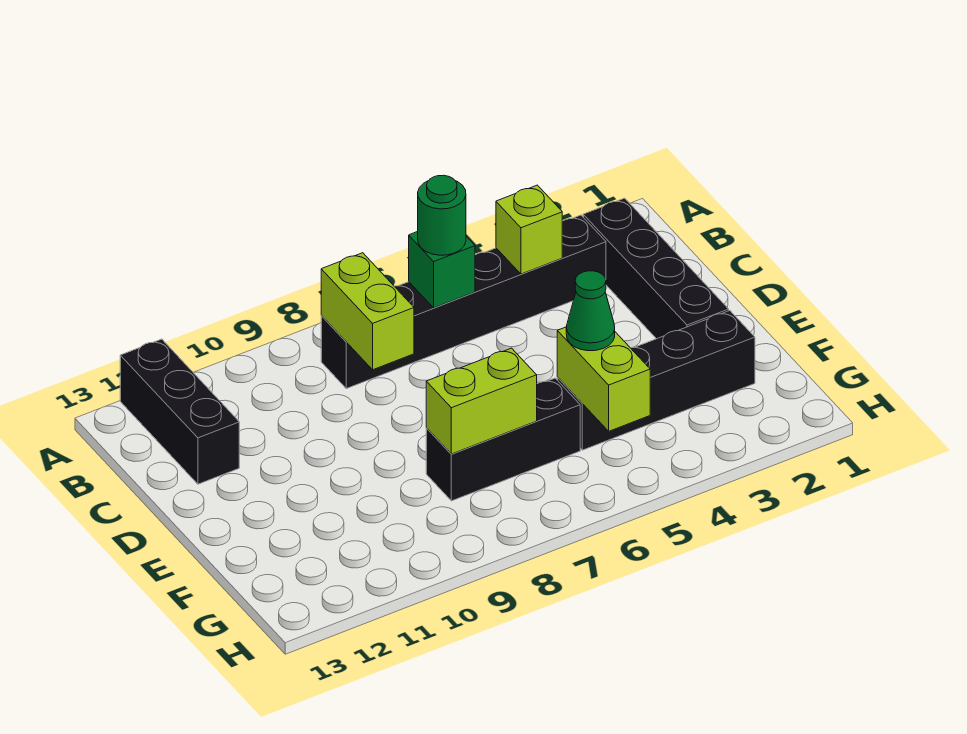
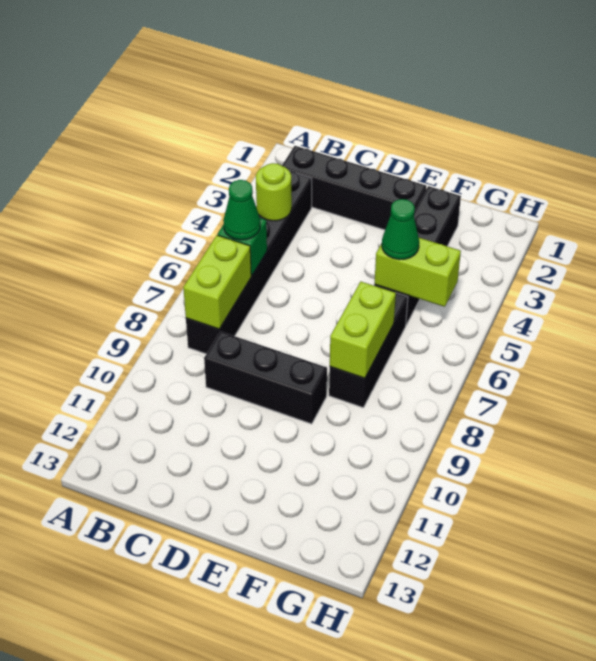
black 1x3 brick [120,339,239,484] -> black 1x3 brick moved to [204,332,327,424]
lime 1x1 brick [496,185,562,274] -> lime 1x1 round brick [256,163,292,221]
green 1x1 round brick [418,175,466,255] -> green 1x1 cone [223,180,260,240]
lime 1x2 brick [321,253,414,370] -> lime 1x2 brick turned to [183,235,251,329]

